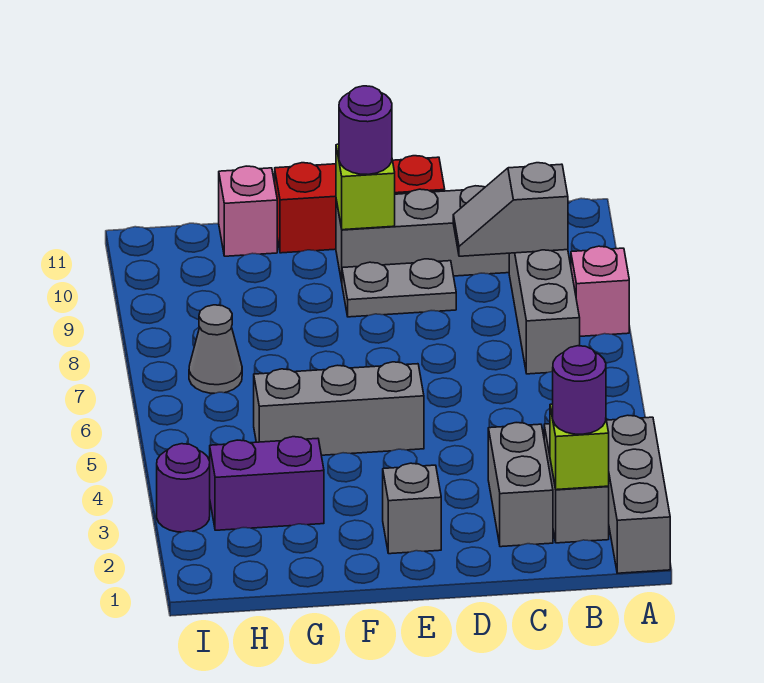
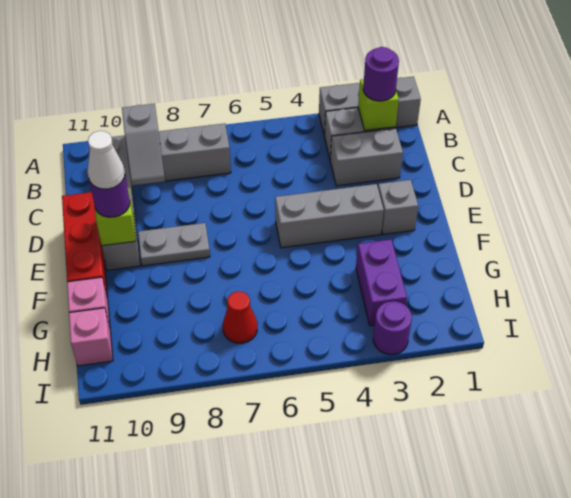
pink 1x1 brick [571,246,629,336] -> pink 1x1 brick moved to [69,308,113,366]
grey 1x2 plate [342,259,456,317] -> grey 1x2 plate turned to [138,223,210,266]
grey 1x3 brick [254,362,424,455] -> grey 1x3 brick turned to [275,184,384,248]
none -> white 1x1 cone [87,131,125,189]
grey 1x1 cone [189,305,242,393] -> red 1x1 cone [223,291,257,343]

